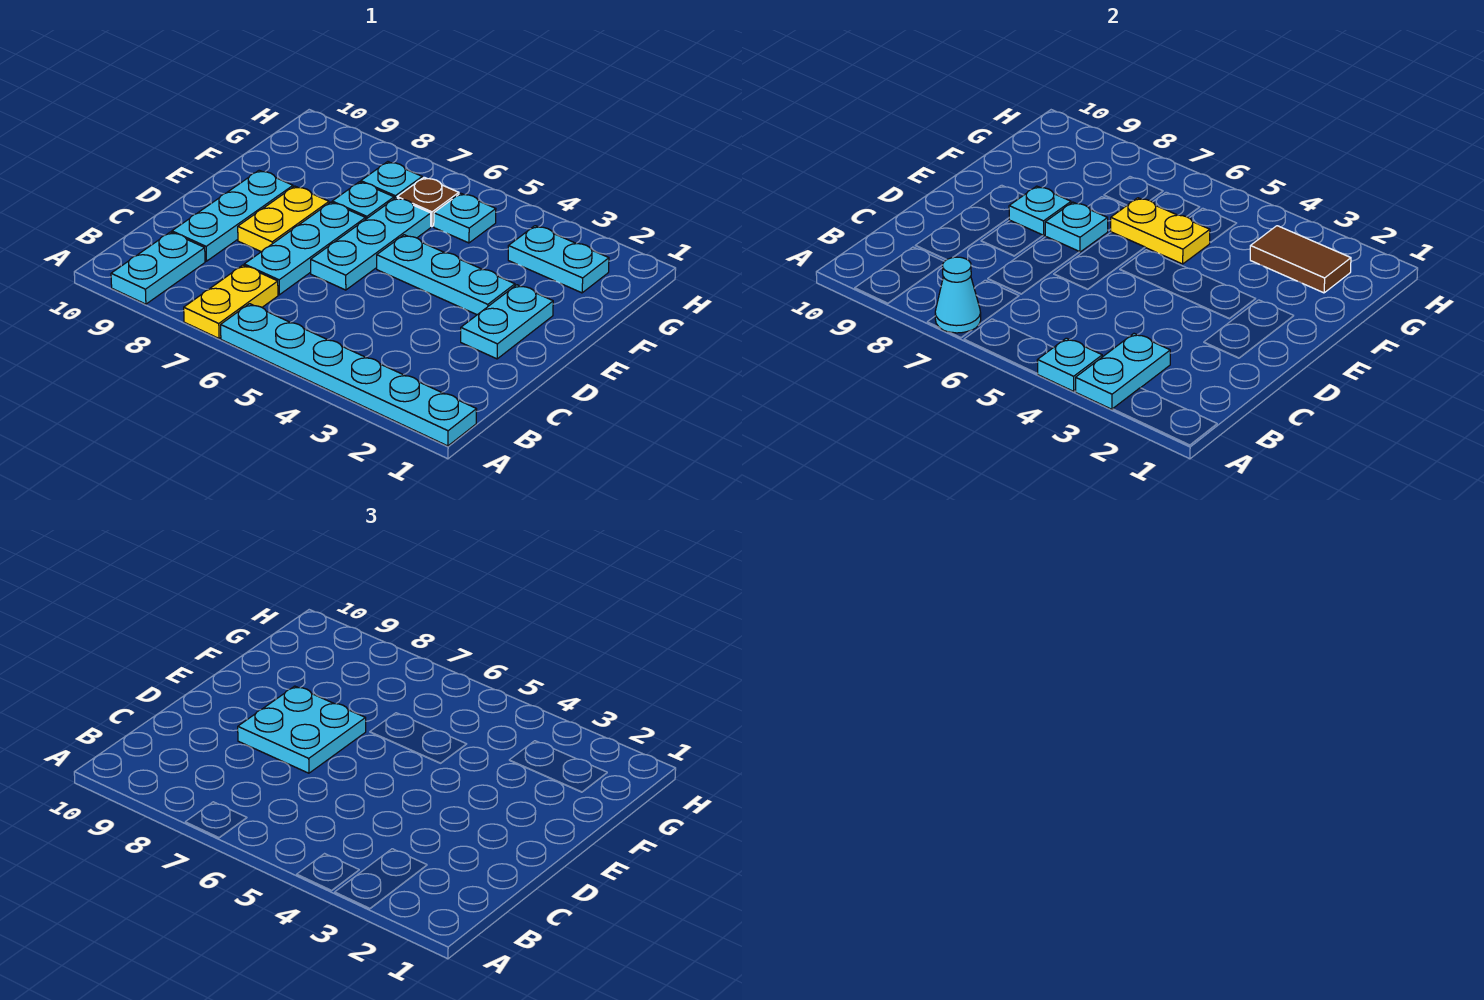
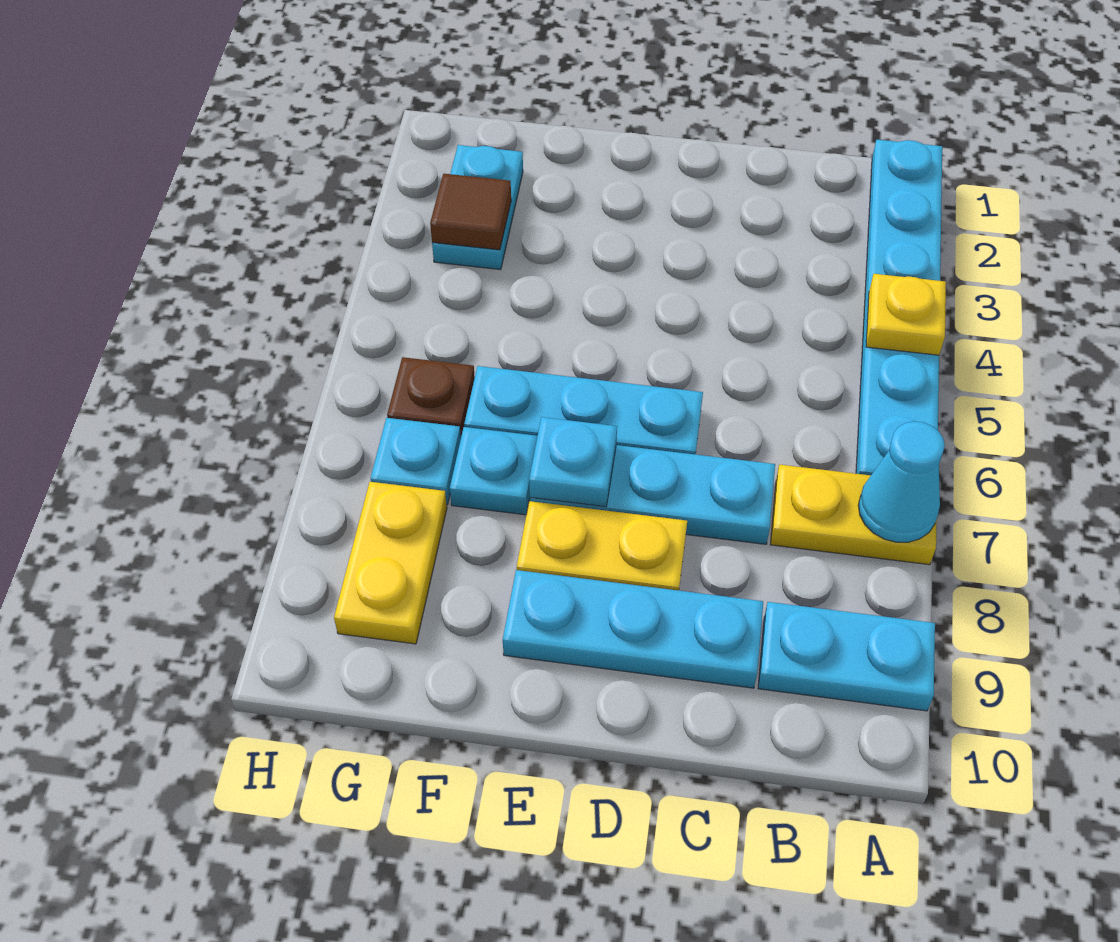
cyan 1x2 plate [1076,334,1170,409] -> none
cyan 1x1 plate [1037,338,1102,391] -> yellow 1x1 plate [866,274,946,355]
cyan 1x2 plate [461,285,553,359] -> none
cyan 2x2 plate [238,686,366,773] -> none
cyan 1x3 plate [377,235,515,315] -> none
cyan 1x1 plate [1009,186,1071,236] -> none
yellow 1x2 plate [1111,198,1210,264] -> yellow 1x2 plate moved to [334,482,447,644]
brown 1x2 tile [1250,226,1351,293] -> brown 1x1 tile [430,174,511,250]
cyan 1x1 plate [434,193,496,243] -> none

